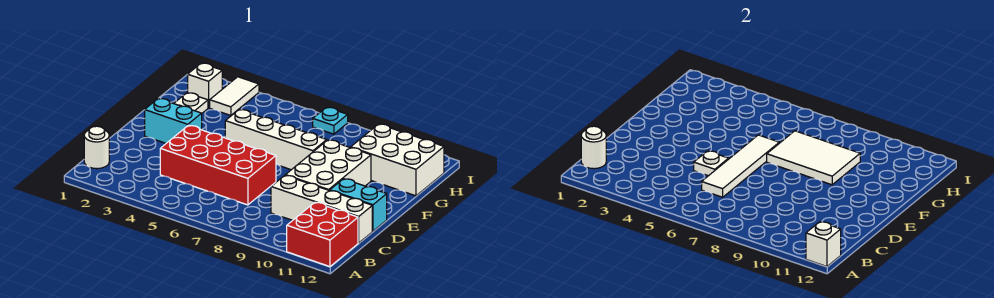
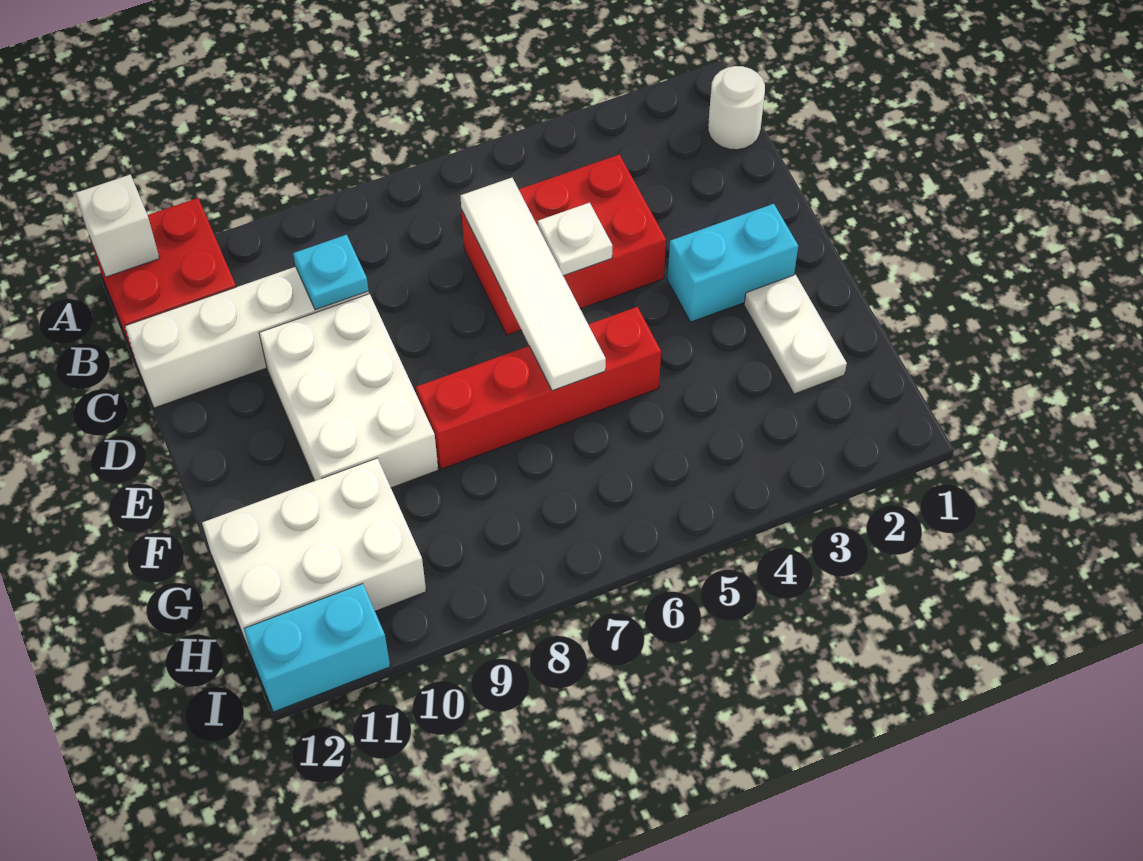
white 1x1 round brick [581,126,606,169] -> none
red 2x4 brick [160,125,276,205] -> red 2x3 brick [461,155,666,335]
cyan 1x2 brick [330,179,387,231] -> cyan 1x2 brick moved to [244,584,390,712]
white 1x4 brick [225,110,327,170] -> red 1x4 brick [416,307,661,469]
white 2x3 tile [767,131,860,185] -> none
white 1x1 brick [188,63,222,108] -> none
white 1x2 tile [210,77,259,115] -> none
cyan 1x1 plate [313,107,348,134] -> cyan 1x1 plate moved to [293,235,369,310]

